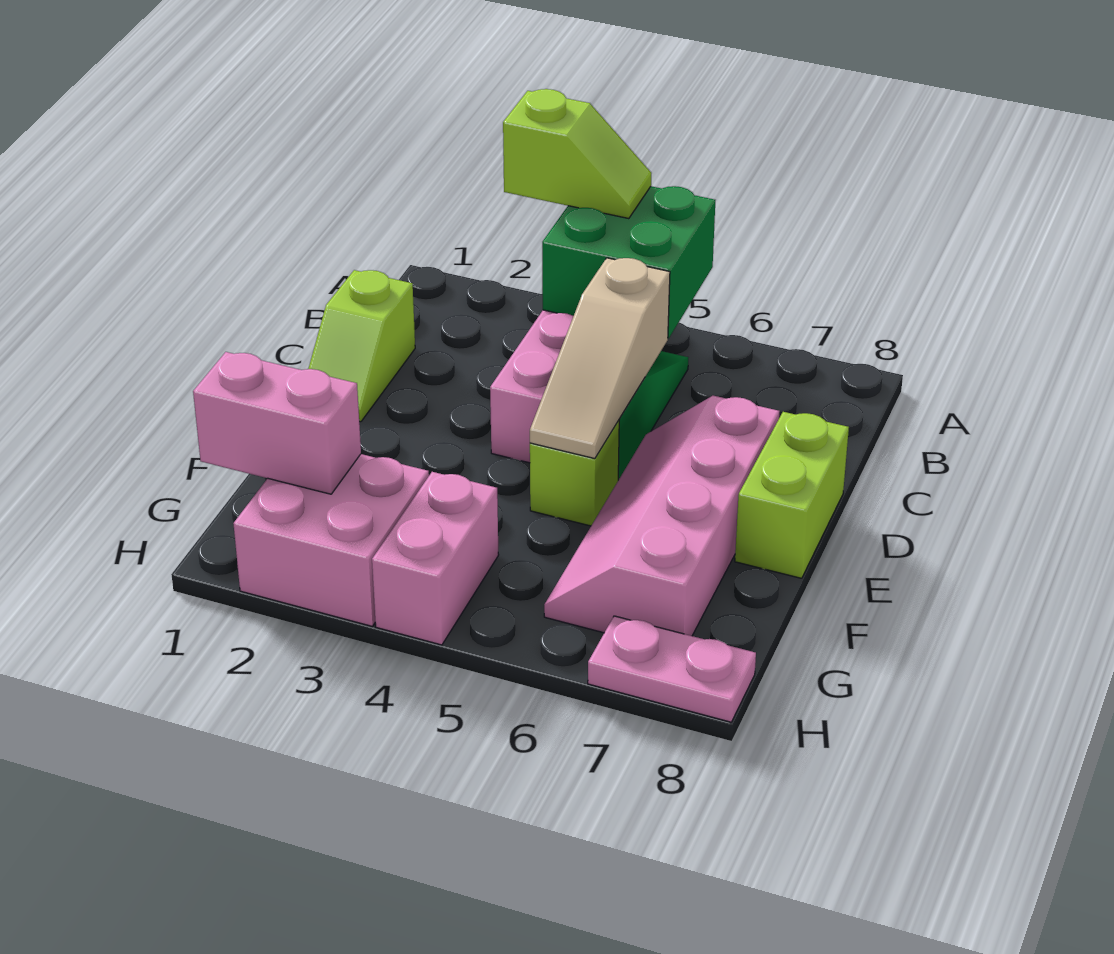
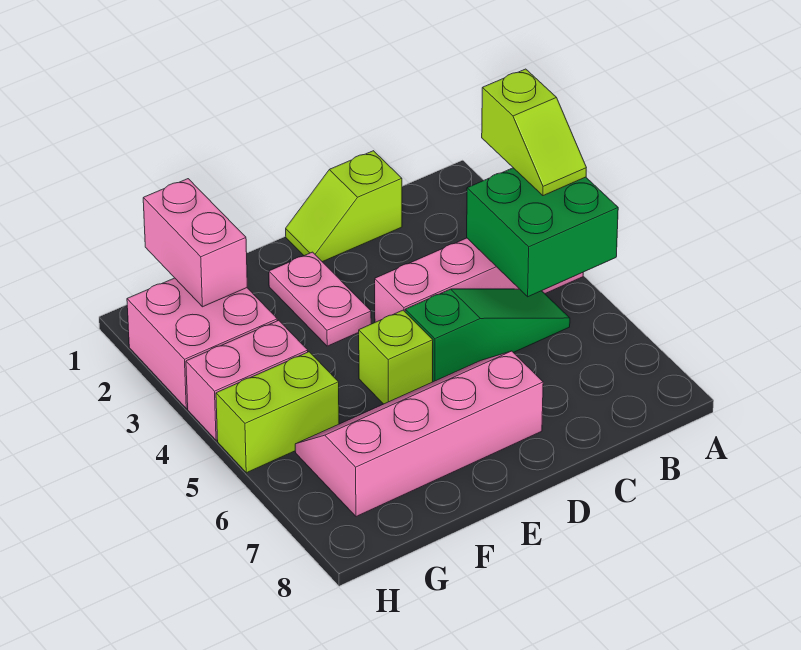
tan 1x3 slope [530,258,670,459] -> none
lime 1x2 brick [735,412,849,578] -> lime 1x2 brick moved to [216,352,339,473]
pink 1x2 plate [588,616,756,722] -> pink 1x2 plate moved to [269,252,371,346]

